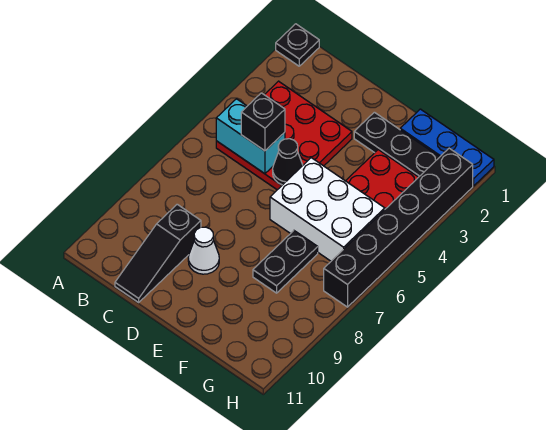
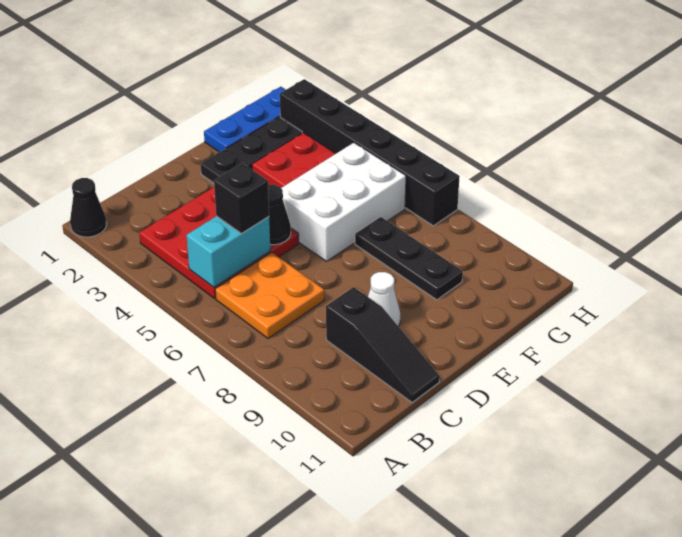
black 1x1 plate [276,24,319,66] -> black 1x1 cone [70,178,107,237]
none -> orange 2x2 plate [215,252,324,339]
black 1x2 plate [253,231,318,293] -> black 1x3 plate [355,217,463,300]

